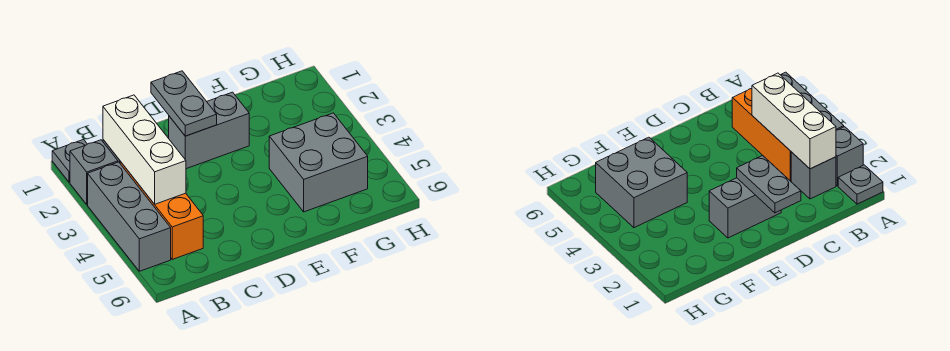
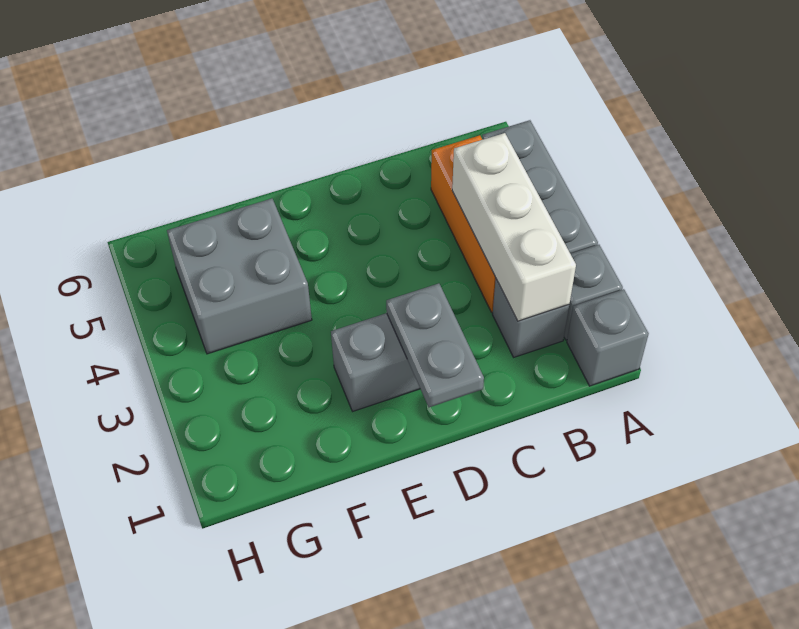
grey 1x1 plate [52,139,87,182] -> grey 1x1 brick [567,289,649,386]

